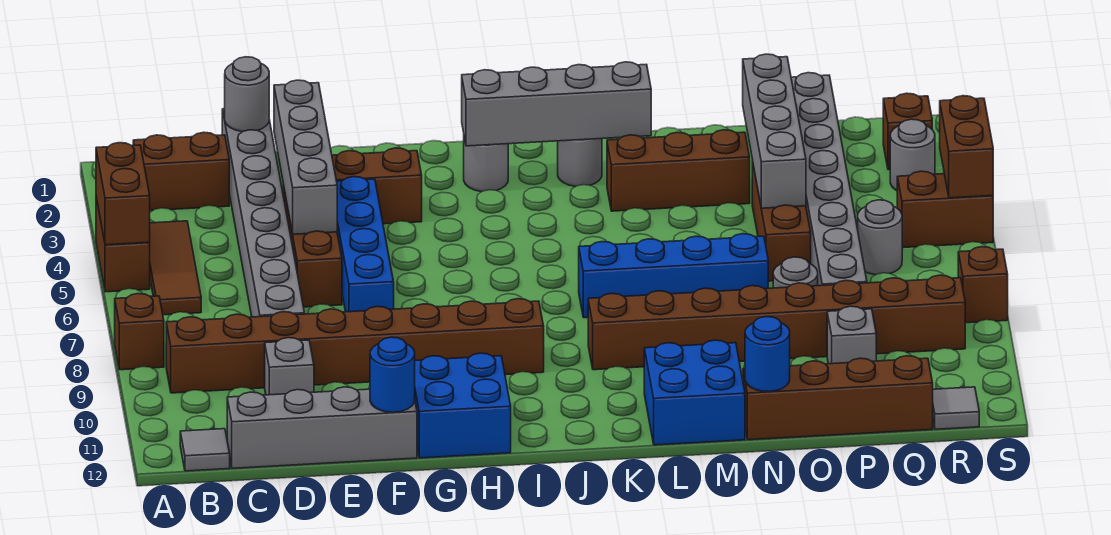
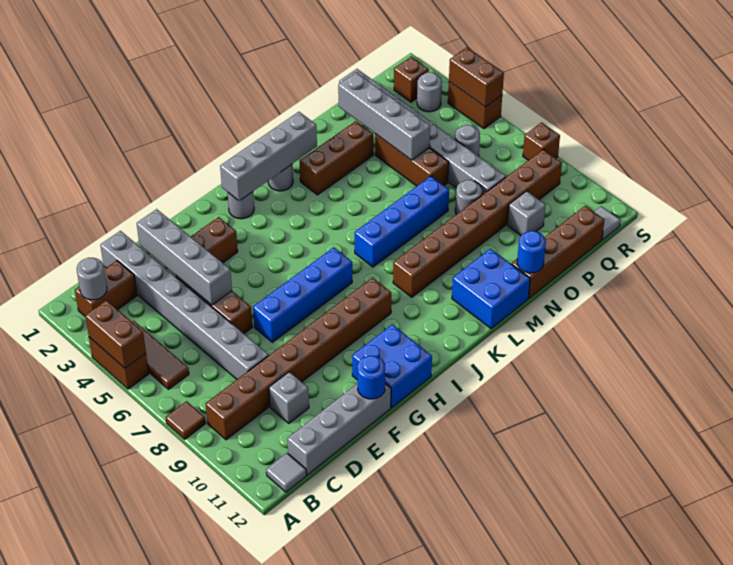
brown 1x1 brick [115,294,164,370] -> brown 1x1 tile [166,401,206,439]
grey 1x1 round brick [225,57,269,132] -> grey 1x1 round brick moved to [77,258,107,300]
blue 1x4 brick [337,177,394,312] -> blue 1x4 brick turned to [253,247,352,342]
brown 1x2 brick [897,171,993,248] -> brown 1x2 brick turned to [448,82,502,129]

